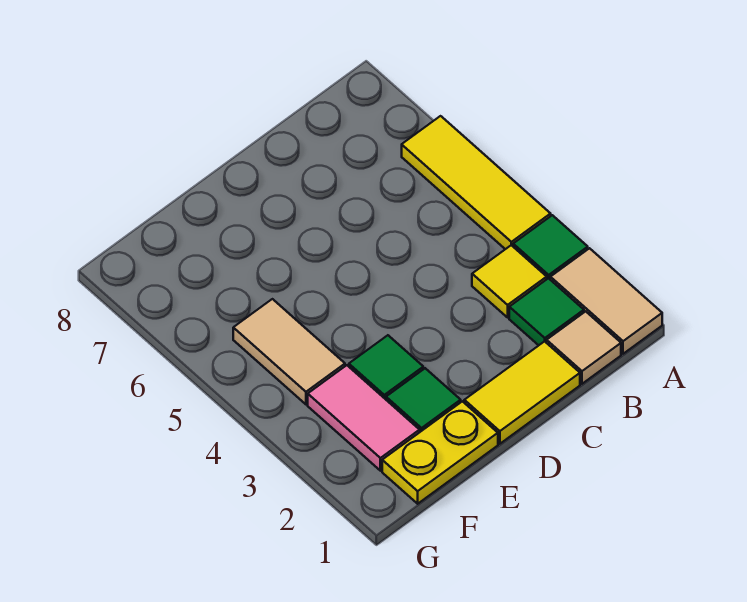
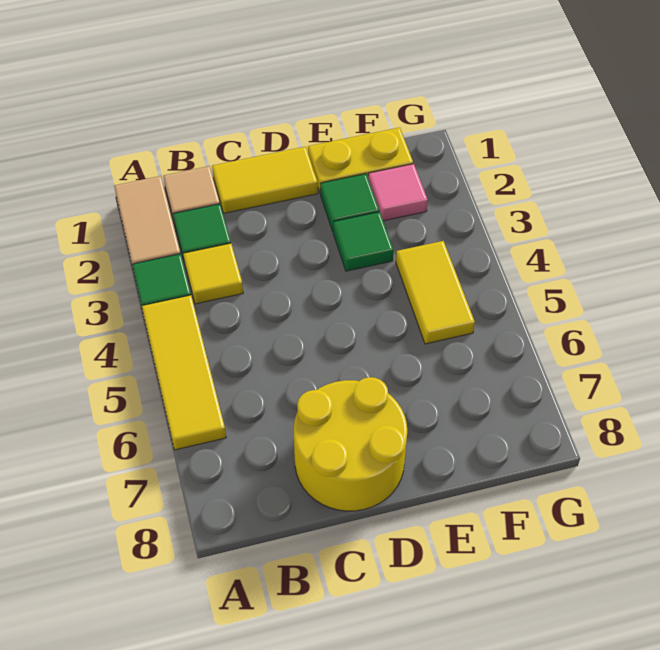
none -> yellow 2x2 round brick [294,377,407,511]
pink 1x2 tile [308,365,420,471] -> pink 1x1 tile [368,164,428,221]
tan 1x2 tile [233,299,345,404] -> yellow 1x2 tile [396,241,475,344]

